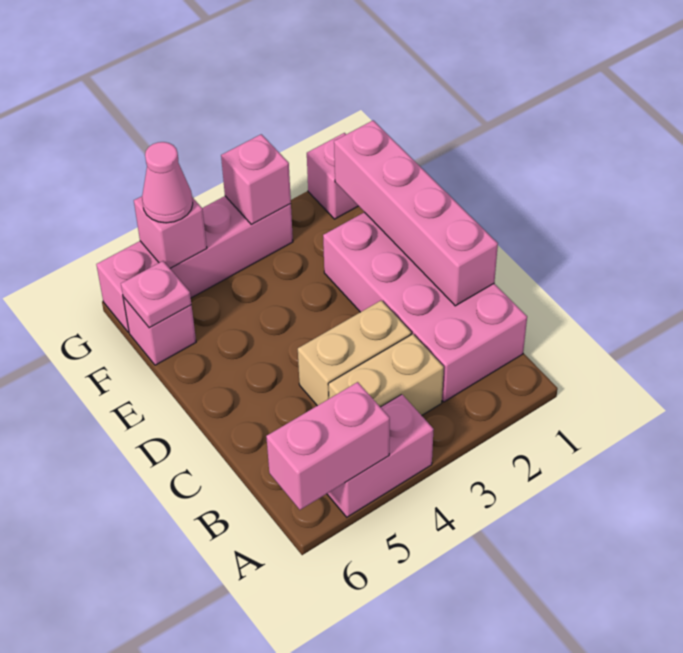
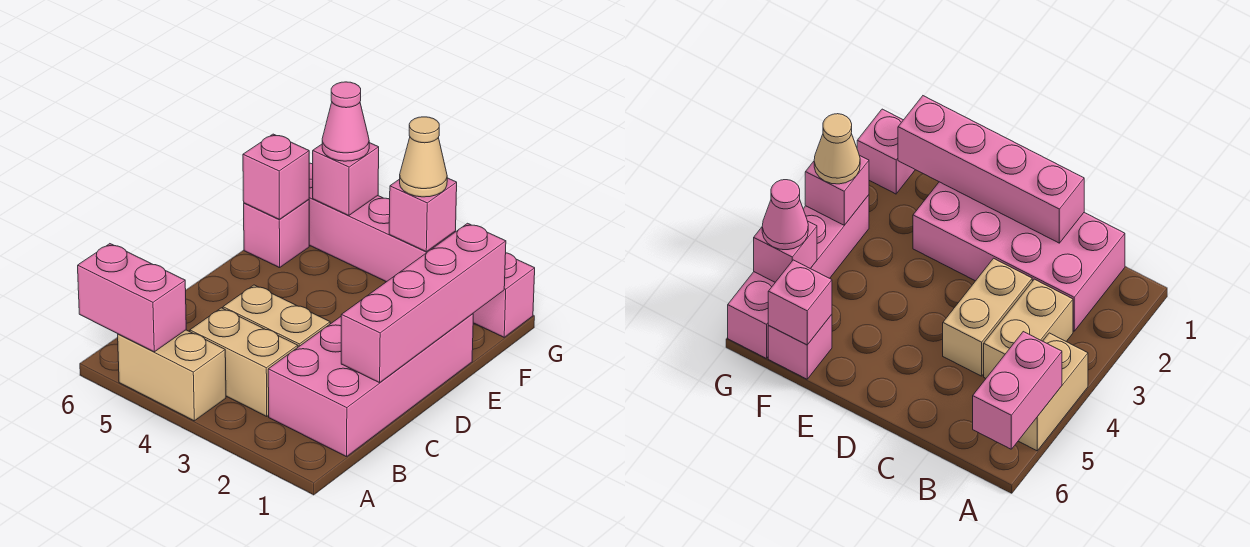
pink 1x2 brick [327,395,434,517] -> tan 1x2 brick [118,330,226,421]
pink 1x1 plate [121,261,191,328] -> pink 1x1 brick [243,134,309,219]
none -> tan 1x1 cone [400,117,447,197]

